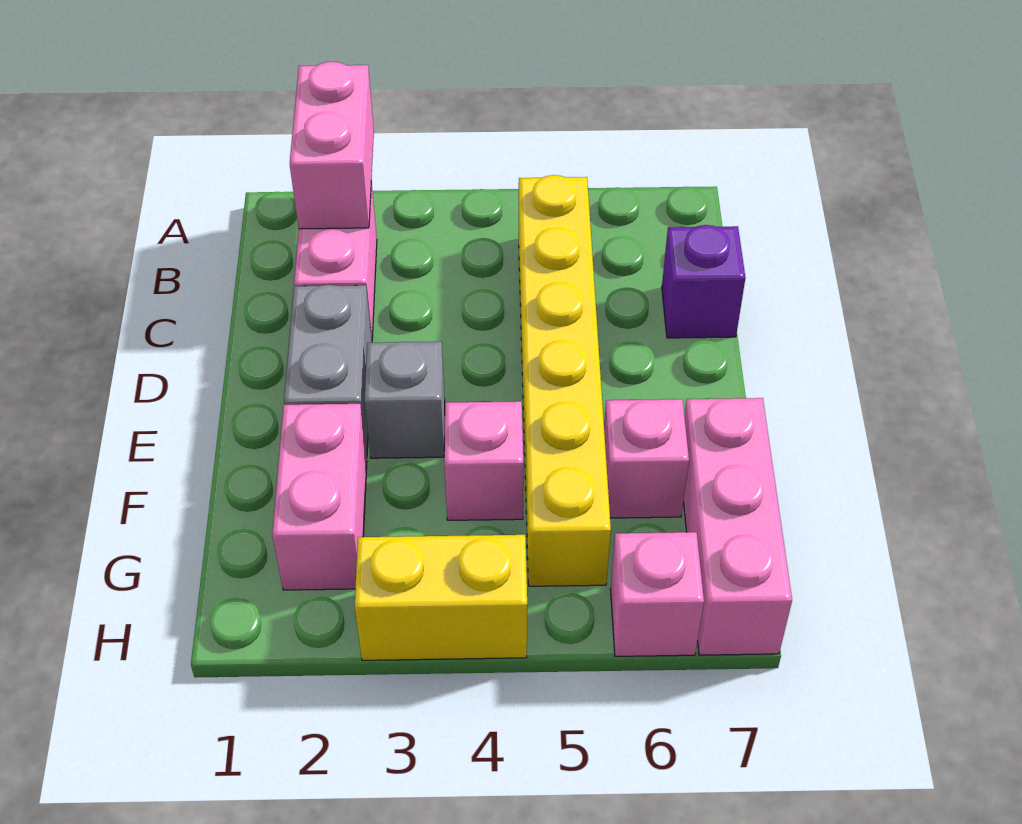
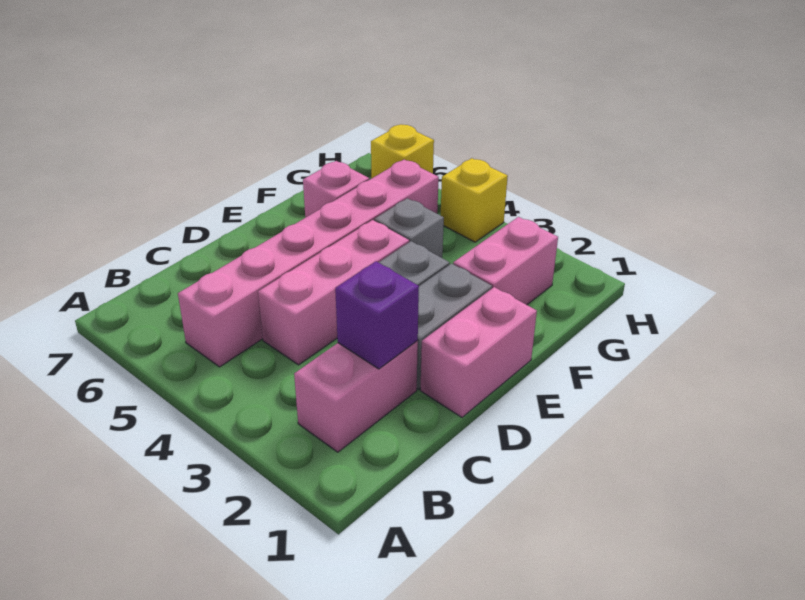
pink 1x2 brick [290,62,374,229] -> pink 1x2 brick moved to [420,287,537,417]
yellow 1x6 brick [519,175,611,586] -> pink 1x6 brick [178,160,439,367]
purple 1x1 brick [662,225,745,338] -> purple 1x1 brick moved to [335,261,419,369]
pink 1x1 brick [444,401,523,520] -> grey 1x1 brick [374,198,444,258]
pink 1x3 brick [683,398,792,655] -> pink 1x3 brick moved to [258,220,409,365]
yellow 1x2 brick [355,535,527,660] -> yellow 1x1 brick [441,158,508,242]
pink 1x1 brick [610,532,704,656] -> yellow 1x1 brick [371,125,434,178]

